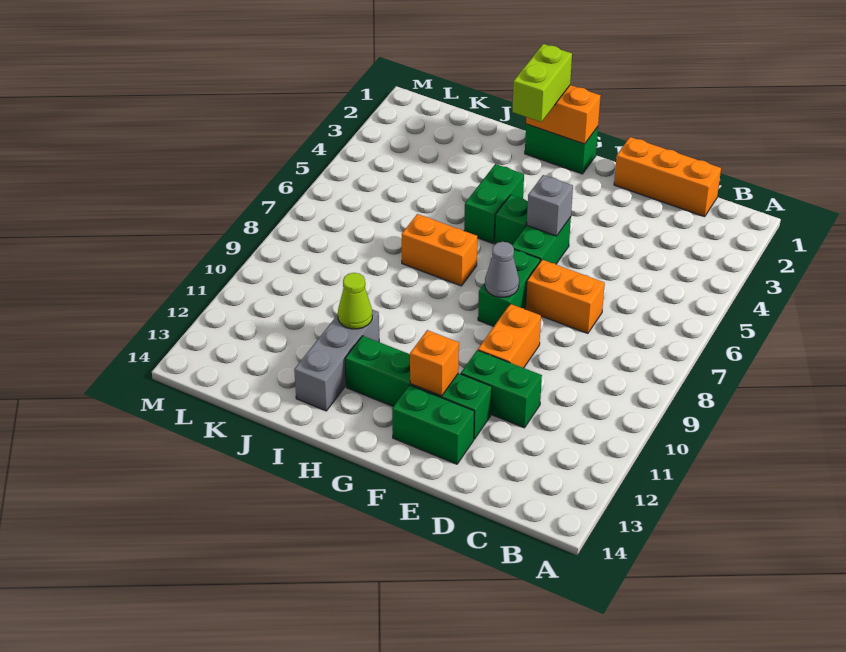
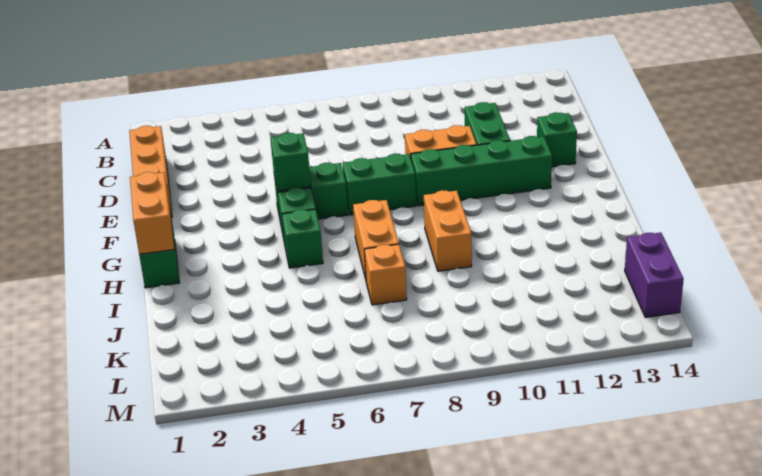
orange 1x2 brick [526,260,605,333] -> orange 1x2 brick moved to [424,190,472,271]
green 1x4 brick [345,336,492,439] -> green 1x4 brick turned to [411,136,552,206]
green 1x2 brick [392,385,474,464] -> green 1x1 brick [537,112,577,167]
grey 1x1 brick [527,175,573,236] -> green 1x1 brick [270,133,311,191]
grey 1x1 cone [485,242,519,297] -> none
orange 1x1 brick [410,330,459,396] -> orange 1x1 brick moved to [364,244,407,305]
lime 1x2 brick [512,44,572,122] -> none
green 1x2 brick [464,164,524,243] -> green 1x1 brick [282,209,323,268]
grey 1x3 brick [294,310,379,411] -> none
lime 1x1 cone [338,273,372,329] -> none
none -> purple 1x2 brick [625,233,684,317]

